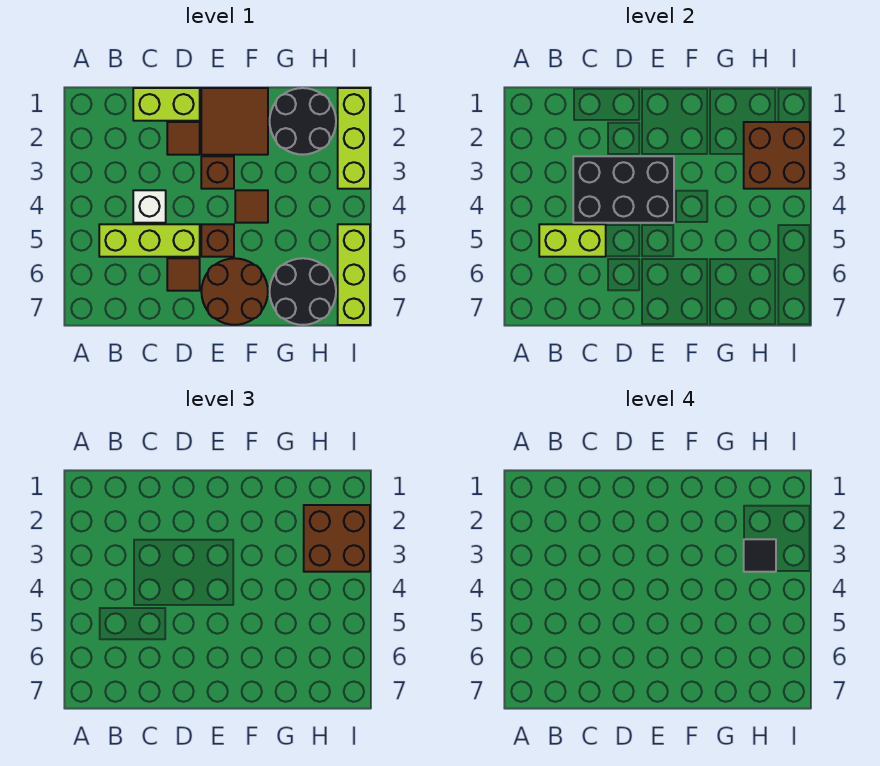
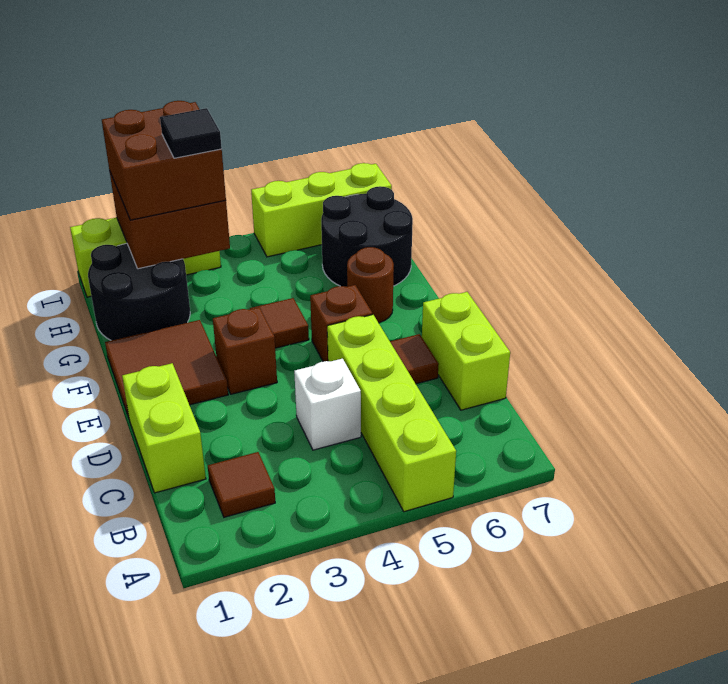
lime 1x3 brick [99,224,200,257] -> lime 1x4 brick [327,315,456,512]
lime 1x2 brick [539,224,606,257] -> lime 1x2 brick moved to [422,292,510,410]
black 2x3 brick [573,156,674,223] -> none
brown 1x1 tile [167,122,200,155] -> brown 1x1 tile moved to [208,452,275,517]
brown 2x2 round brick [201,258,268,325] -> brown 1x1 round brick [347,247,394,323]

